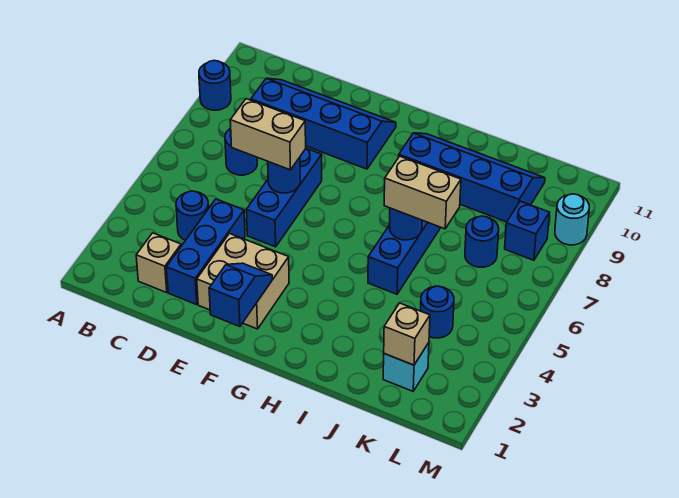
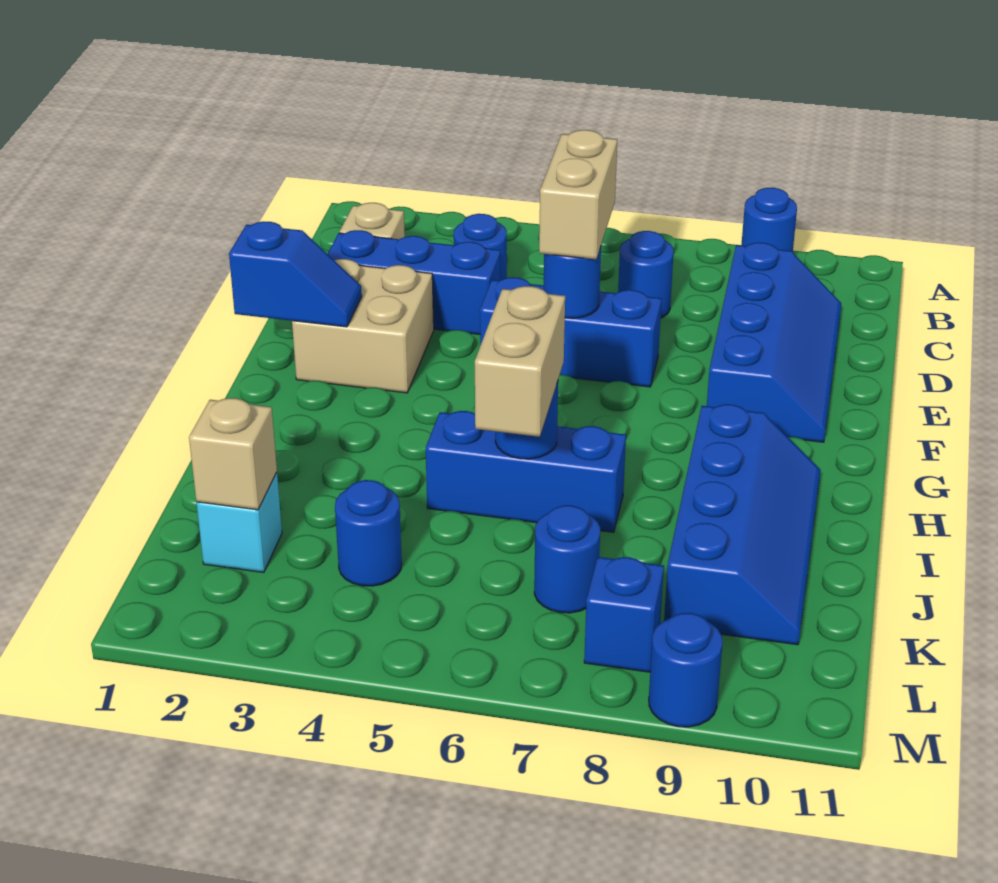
cyan 1x1 round brick [555,194,589,245] -> blue 1x1 round brick [649,613,722,727]

